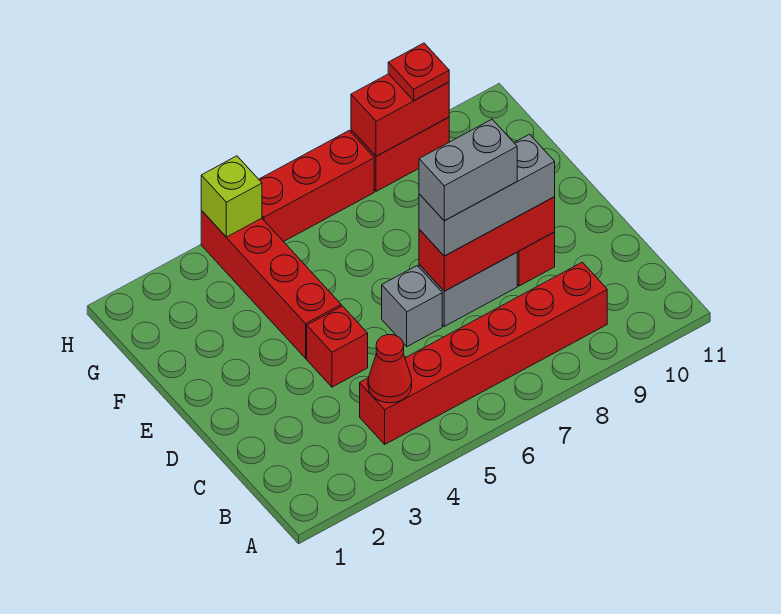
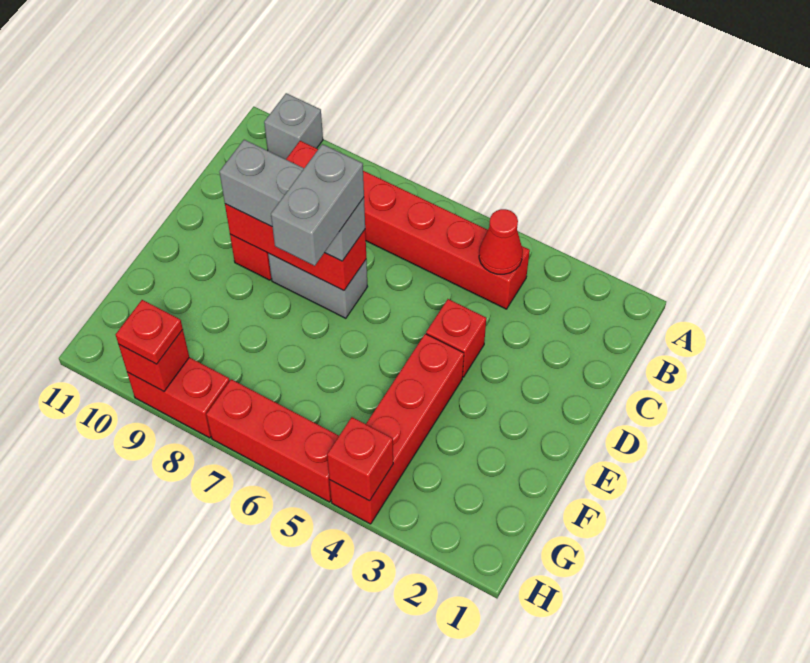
grey 1x1 brick [382,266,442,347] -> grey 1x1 brick moved to [264,93,323,159]
grey 1x2 brick [419,119,517,221] -> grey 1x2 brick turned to [271,144,364,266]
lime 1x1 brick [201,156,262,237] -> red 1x1 brick [327,417,393,501]
red 1x2 brick [351,74,449,156] -> red 1x1 brick [119,330,189,391]

